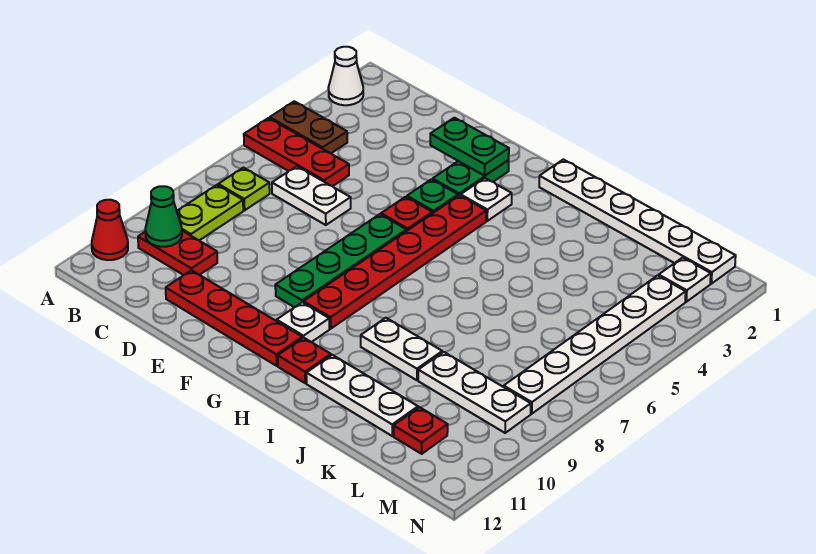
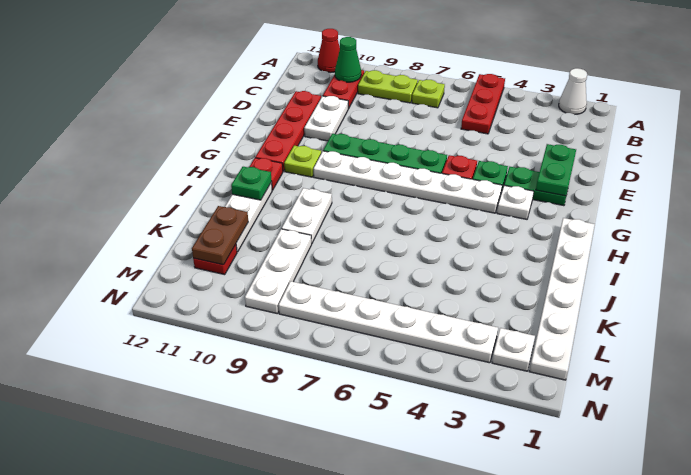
brown 1x2 plate [270,101,347,153] -> brown 1x2 plate moved to [192,206,248,265]
white 1x2 plate [272,166,351,225] -> white 1x2 plate moved to [304,96,348,141]
red 1x6 plate [304,195,486,329] -> white 1x6 plate [314,151,502,213]
white 1x1 plate [277,302,329,342] -> lime 1x1 plate [284,146,321,177]
none -> green 1x1 plate [231,167,272,200]

